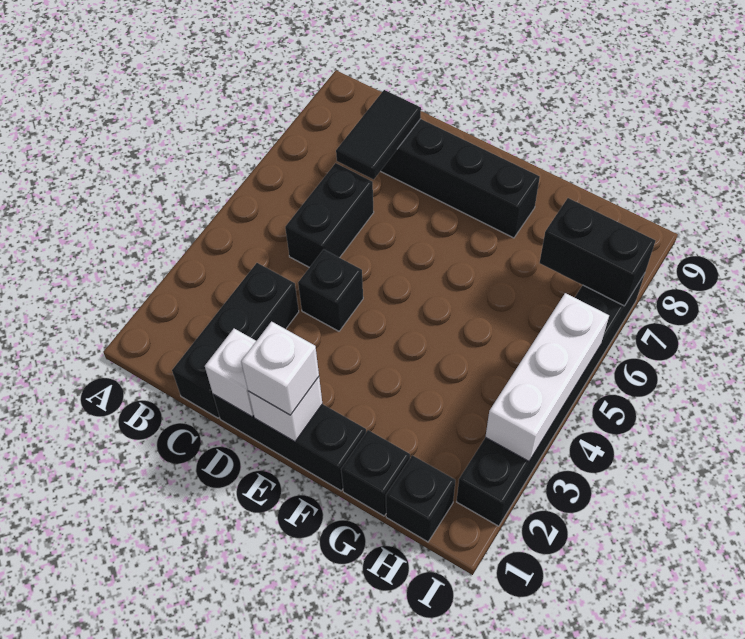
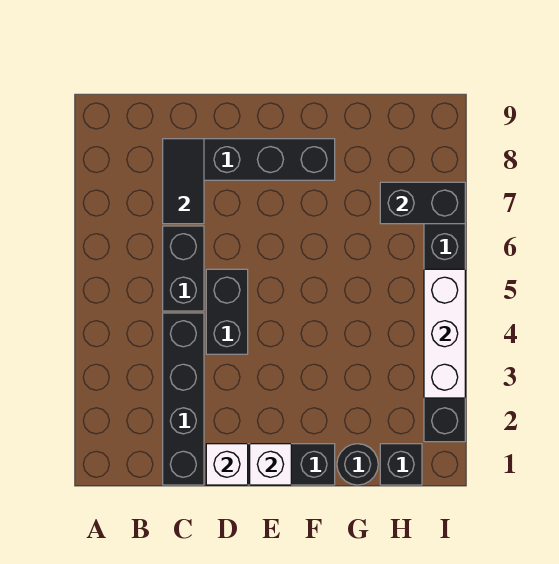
black 1x3 brick [172,263,299,418] -> black 1x4 brick [163,313,204,485]
black 1x1 brick [298,249,363,331] -> black 1x2 brick [206,269,248,354]
white 1x1 brick [241,322,319,415] -> none
black 1x1 brick [341,430,410,516] -> black 1x1 round brick [337,444,378,485]

